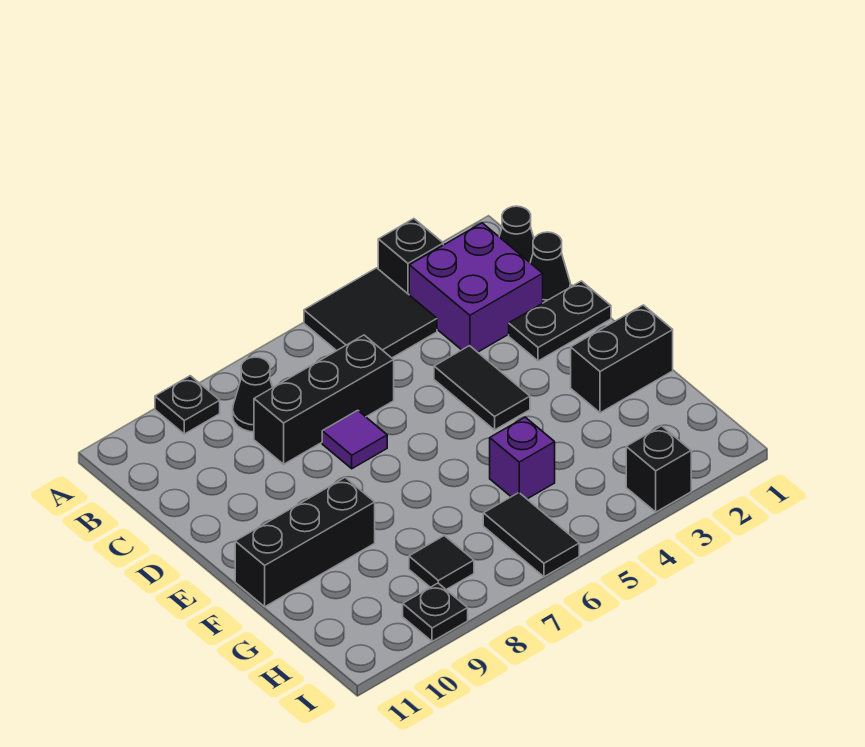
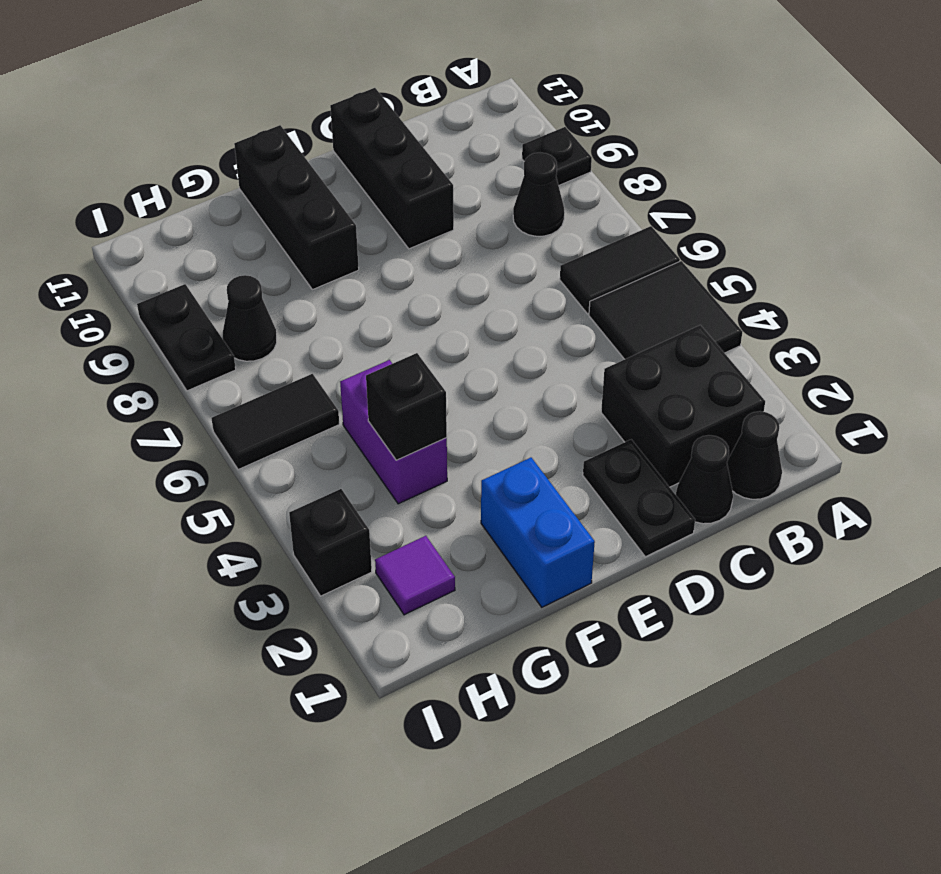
black 1x1 brick [378,219,443,294] -> black 1x1 brick moved to [366,353,447,460]
purple 2x2 brick [409,223,543,352] -> black 2x2 brick [601,325,765,487]
black 1x3 brick [254,335,394,464] -> black 1x3 brick moved to [330,88,454,249]
black 1x2 tile [434,346,530,430] -> black 1x2 tile moved to [560,226,680,314]
purple 1x1 tile [322,410,387,469] -> purple 1x1 tile moved to [375,536,455,615]
black 1x2 brick [571,305,673,413] -> blue 1x2 brick [481,458,595,607]
purple 1x1 brick [490,417,555,499] -> purple 1x2 brick [340,360,447,504]
black 1x1 tile [409,536,474,590] -> black 1x1 cone [223,275,277,361]
black 1x1 plate [403,583,468,641] -> black 1x2 plate [137,284,236,391]

